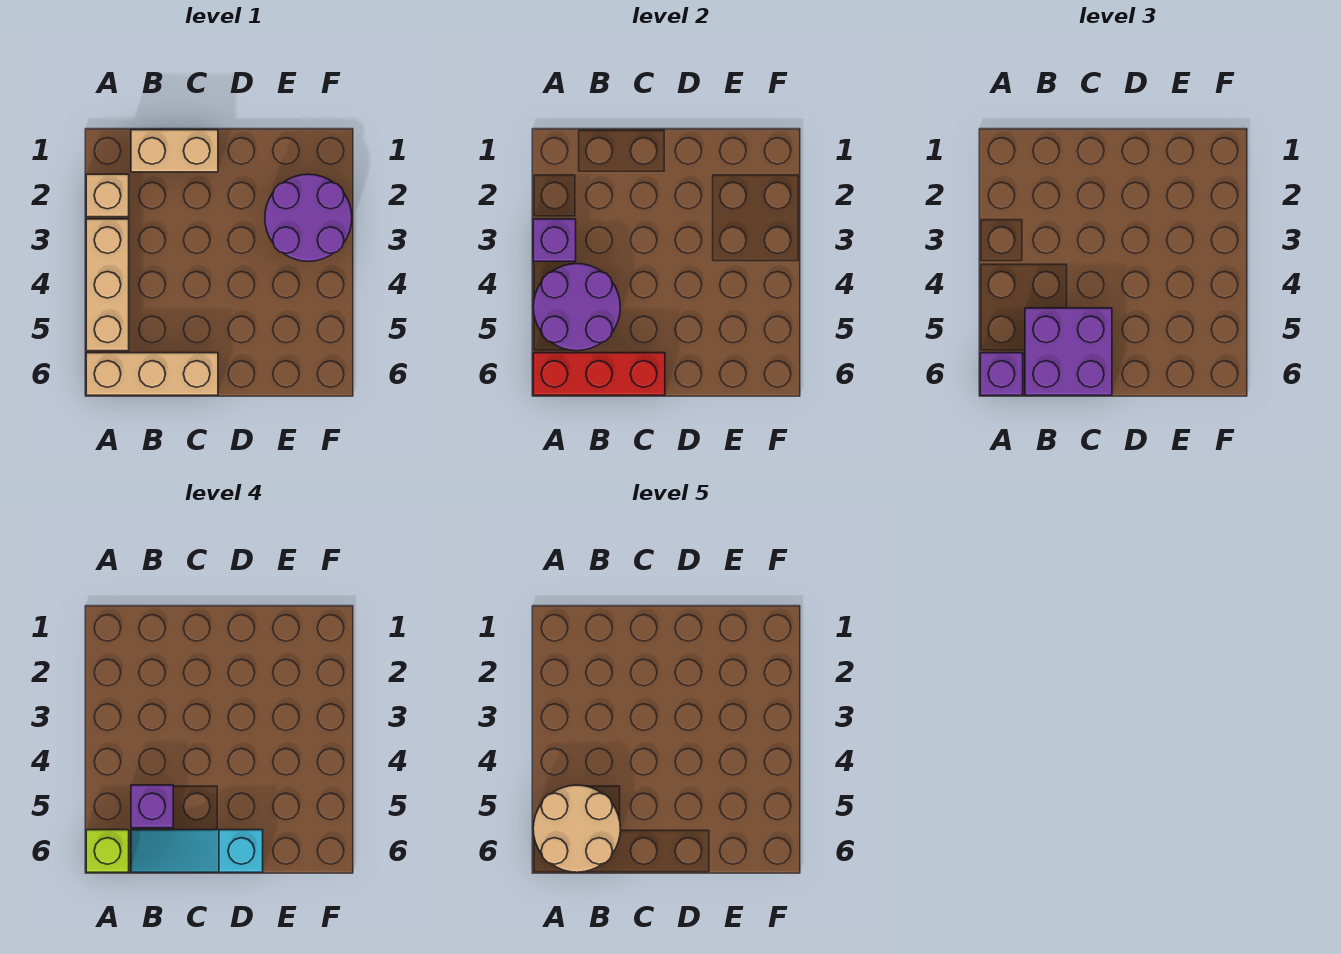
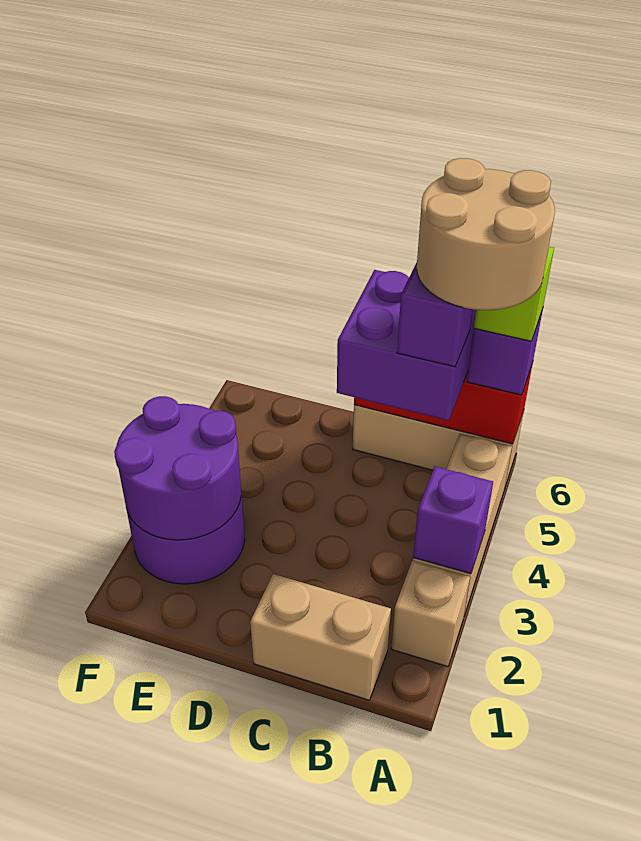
purple 2x2 round brick [533,264,620,351] -> purple 2x2 round brick moved to [114,396,241,540]
cyan 1x3 slope [131,830,263,872] -> none

